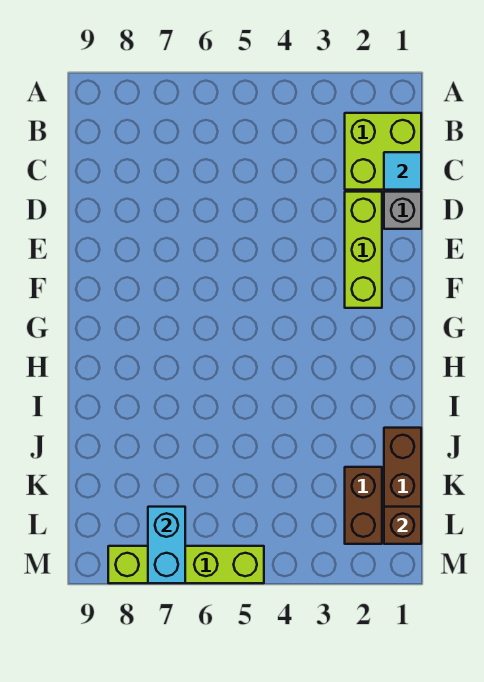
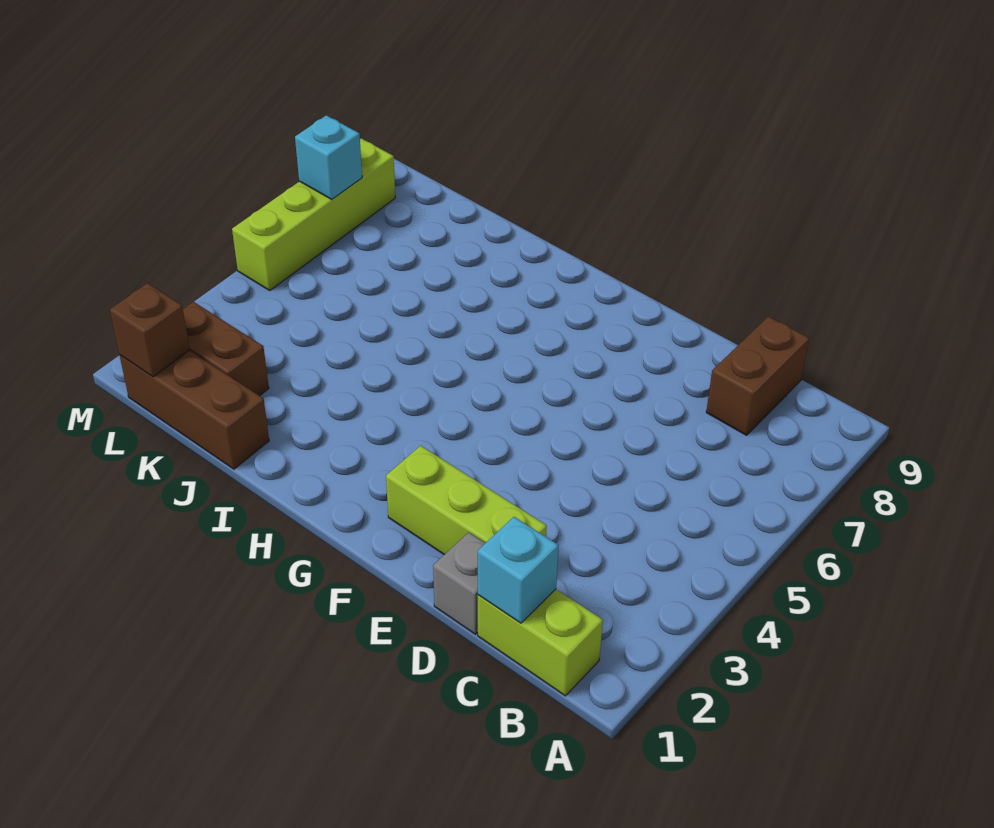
lime 2x2 brick [345,113,421,190] -> lime 1x2 brick [478,589,603,696]
cyan 1x1 tile [384,152,421,190] -> cyan 1x1 brick [478,517,559,623]
none -> brown 1x2 brick [706,317,809,435]
cyan 1x2 brick [148,507,185,583] -> cyan 1x1 brick [295,115,362,199]

